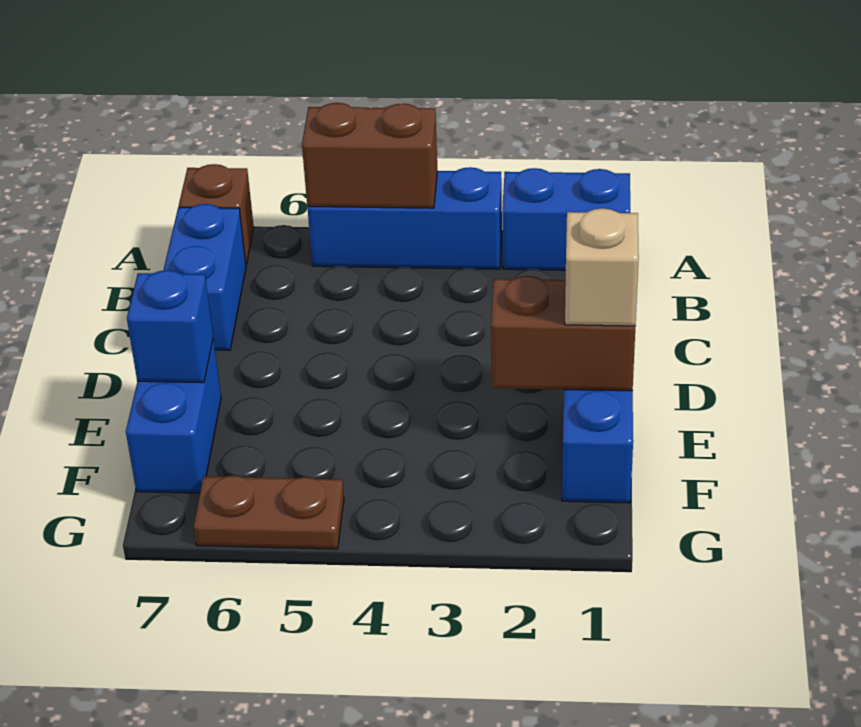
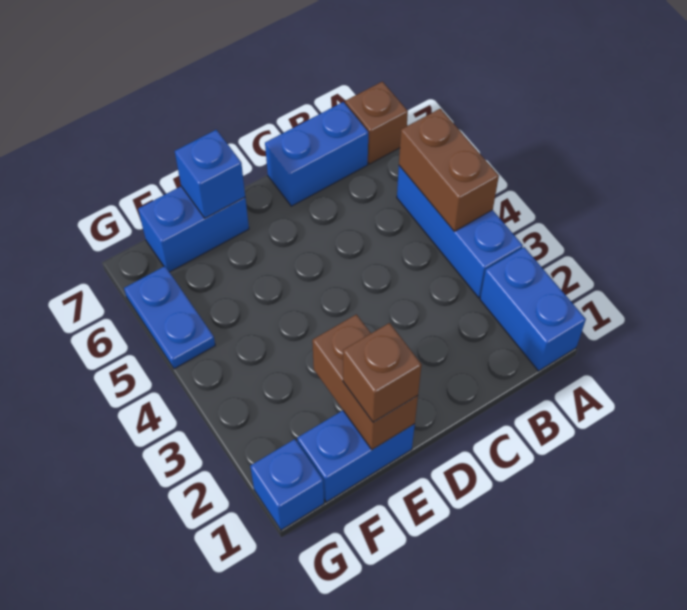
tan 1x1 brick [565,208,639,326] -> brown 1x1 brick [343,323,422,422]
none -> blue 1x1 brick [250,439,324,530]
brown 1x2 plate [194,476,344,549] -> blue 1x2 plate [124,266,215,369]

